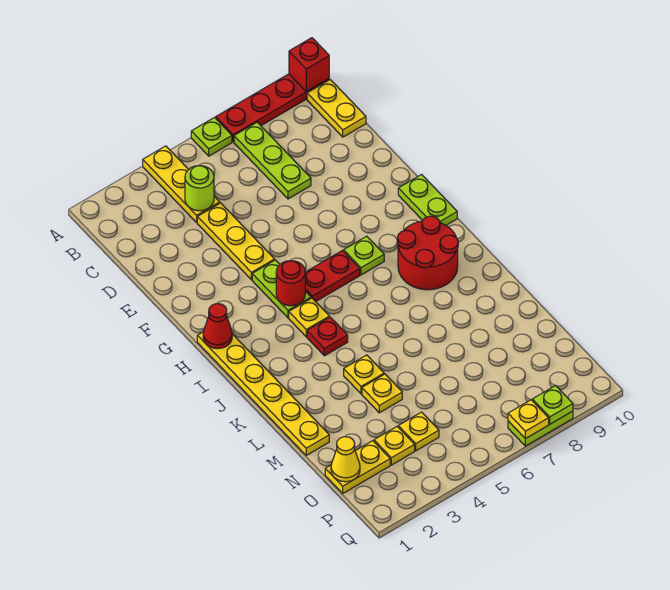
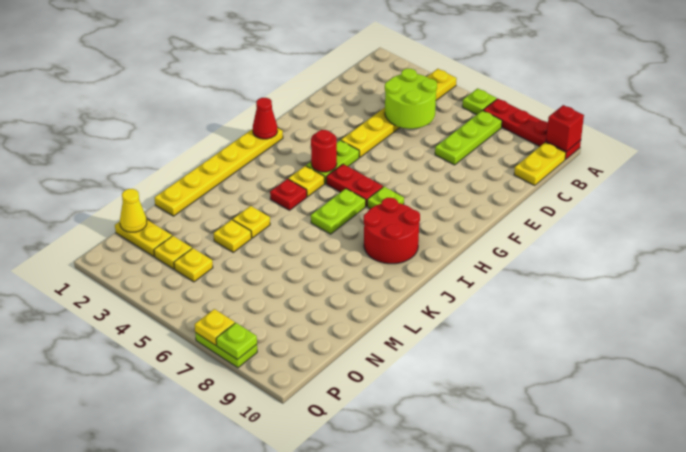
lime 1x1 round brick [185,166,214,211] -> lime 2x2 round brick [385,69,437,129]
lime 1x2 plate [398,175,457,225] -> lime 1x2 plate moved to [311,189,366,234]

